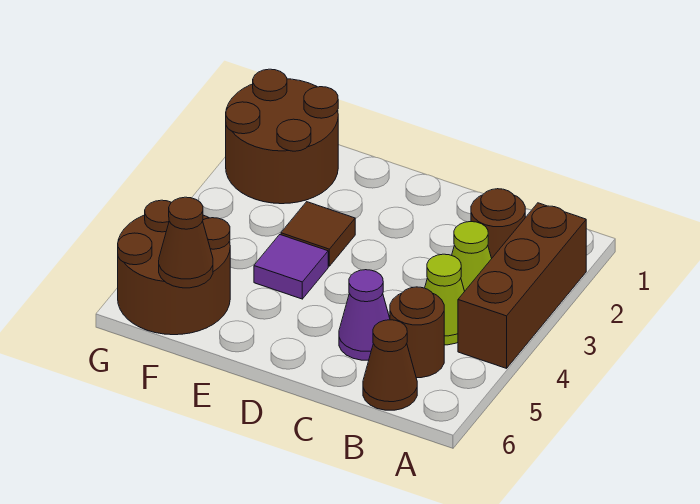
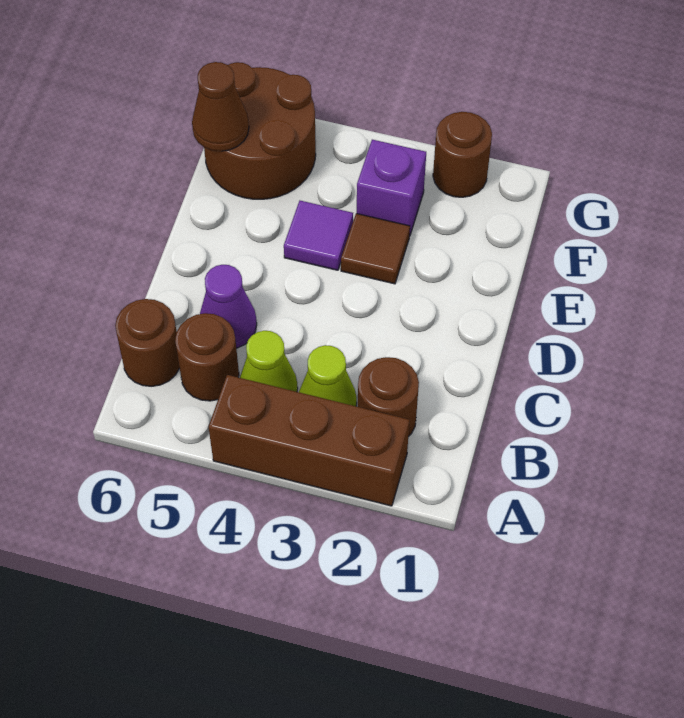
brown 1x1 cone [363,320,417,410] -> brown 1x1 round brick [115,299,180,386]
brown 2x2 round brick [226,69,338,204] -> brown 1x1 round brick [433,112,492,197]
none -> purple 1x1 brick [357,140,426,236]

